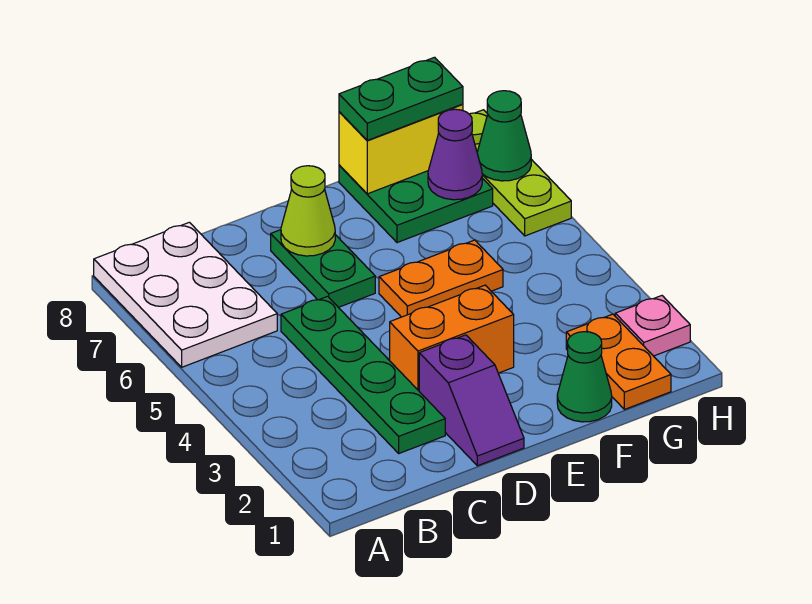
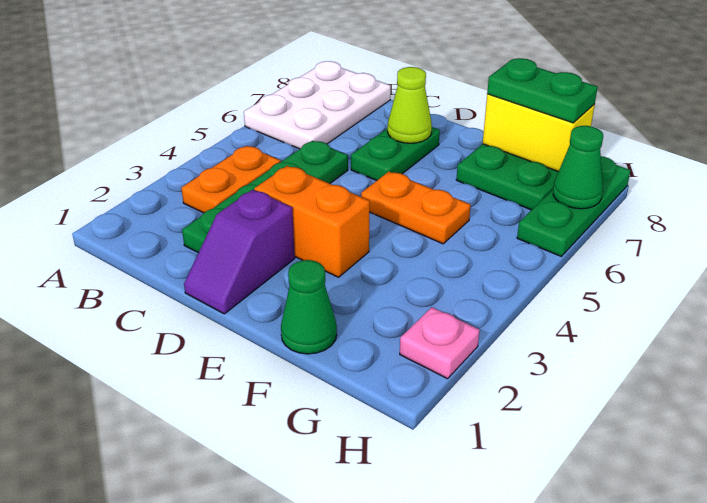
orange 1x2 plate [566,314,671,409] -> orange 1x2 plate moved to [181,146,281,213]
purple 1x1 cone [428,109,482,200] -> none
lime 1x3 plate [470,110,571,236] -> green 1x3 plate [517,156,630,256]

